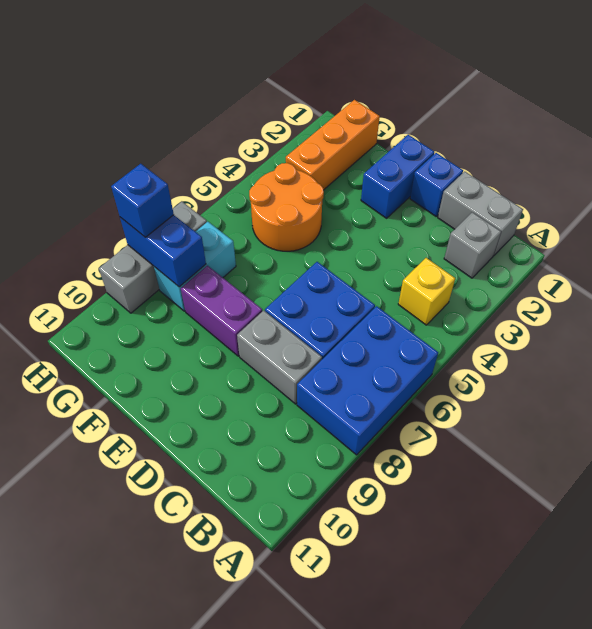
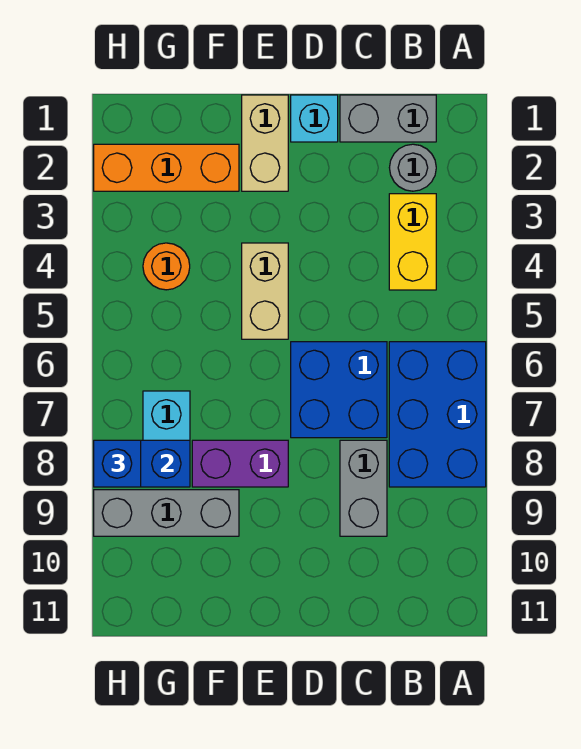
grey 1x1 brick [444,212,501,278] -> grey 1x1 round brick [389,144,436,191]
yellow 1x1 brick [398,258,455,325] -> yellow 1x2 brick [389,194,436,290]
grey 1x2 brick [237,310,322,404] -> grey 1x2 brick turned to [340,440,387,536]
blue 1x1 brick [410,153,463,216] -> cyan 1x1 brick [291,95,338,142]
blue 1x2 brick [361,135,434,218] -> tan 1x2 brick [242,95,288,191]
none -> tan 1x2 brick [242,243,288,339]
orange 2x2 round brick [249,163,324,251] -> orange 1x1 round brick [143,243,190,290]
orange 1x3 brick [286,100,380,190] -> orange 1x3 brick turned to [94,144,239,191]
grey 1x3 brick [99,201,207,313] -> grey 1x3 brick turned to [94,490,239,536]

